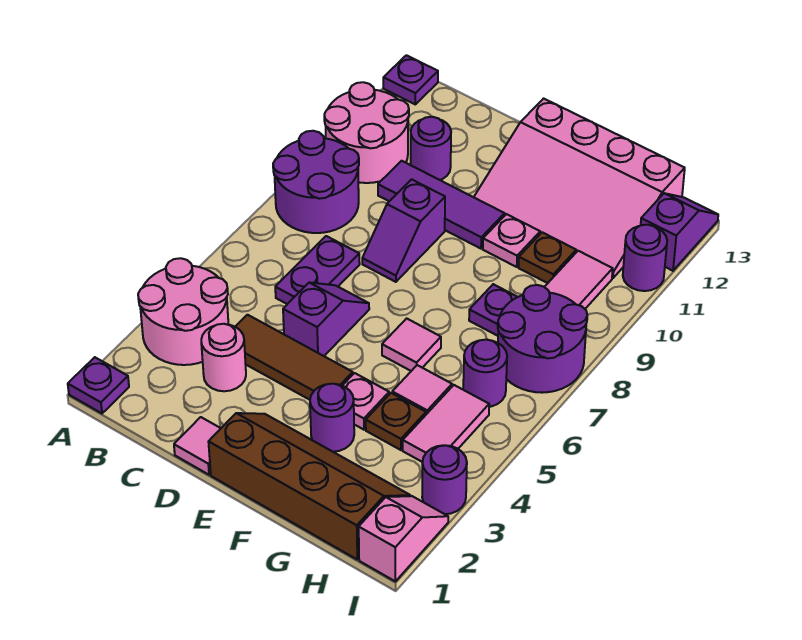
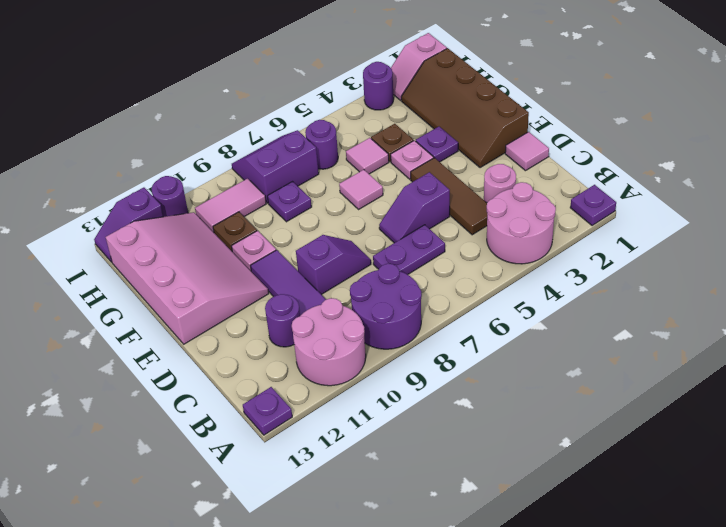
purple 1x1 round brick [310,384,354,452] -> purple 1x1 plate [416,127,458,162]
pink 1x2 tile [403,385,489,462] -> none
purple 2x2 round brick [498,285,587,393] -> purple 2x2 slope [232,130,319,203]

